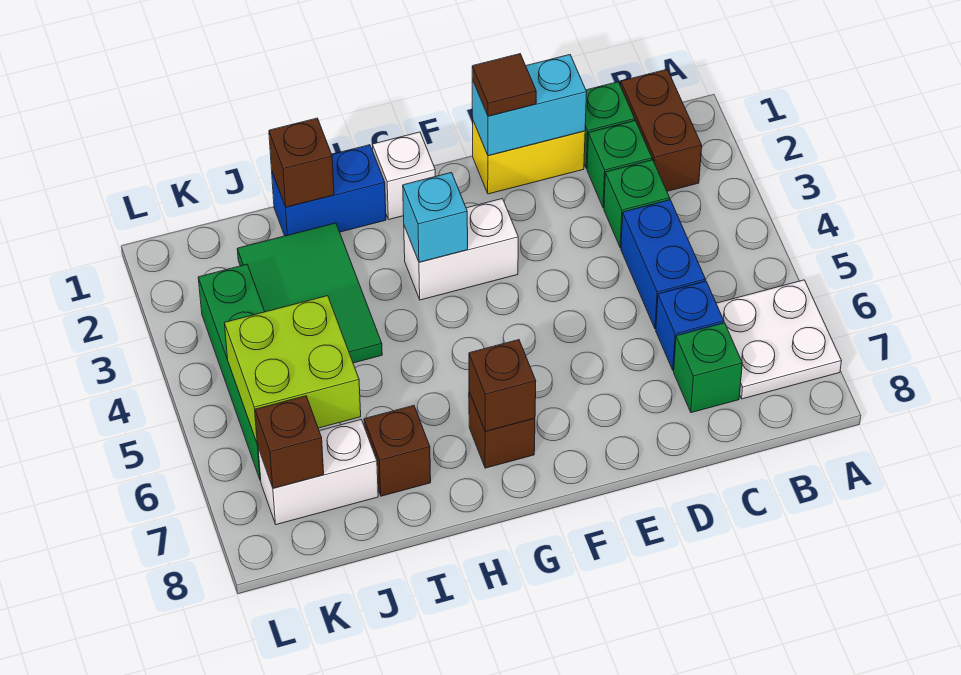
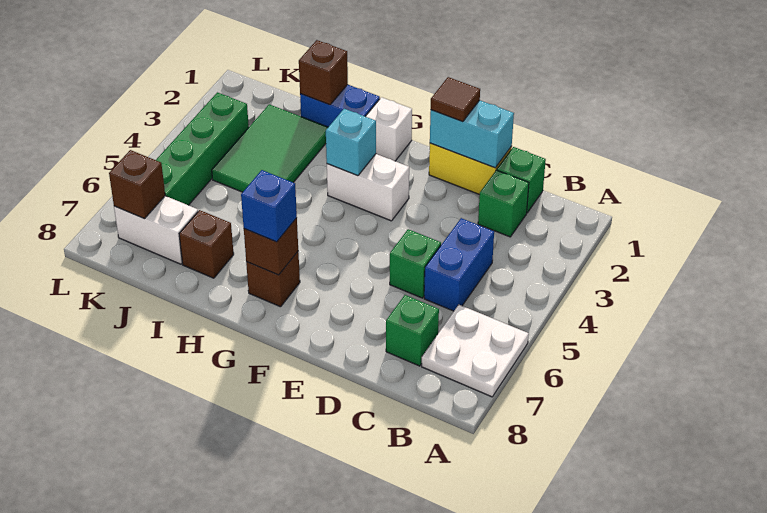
brown 1x2 brick [621,70,702,191] -> none
green 1x1 brick [604,160,670,248] -> green 1x1 brick moved to [390,229,441,298]
blue 1x1 brick [656,281,724,370] -> blue 1x1 brick moved to [241,170,297,242]
lime 2x2 brick [225,296,361,444] -> none

